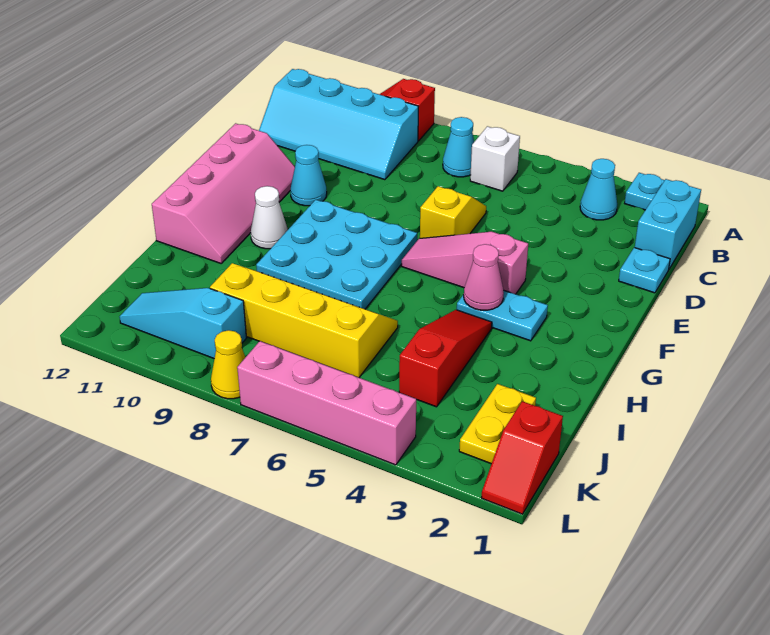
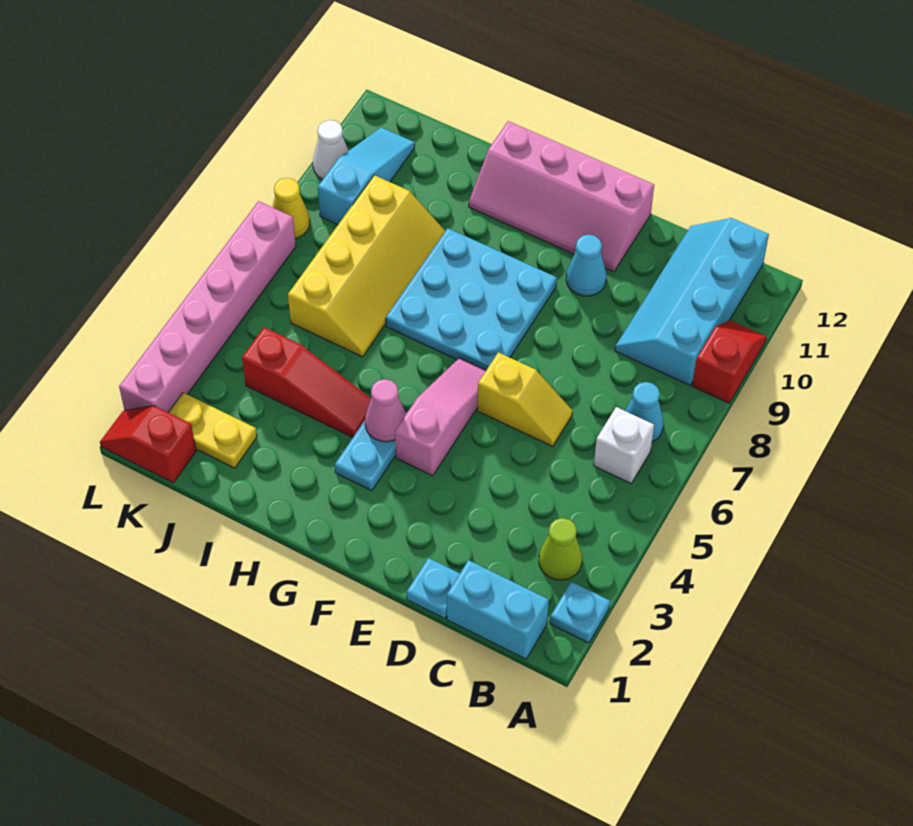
cyan 1x1 cone [580,159,617,220] -> lime 1x1 cone [539,518,582,580]
white 1x1 cone [251,186,288,249] -> white 1x1 cone moved to [313,120,348,179]
pink 1x4 brick [237,341,416,465] -> pink 1x6 brick [119,201,296,412]

